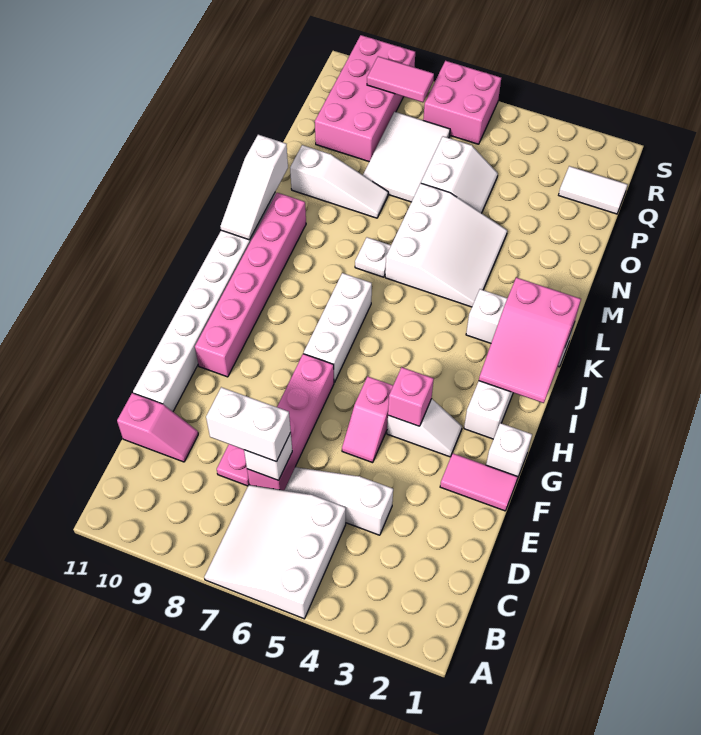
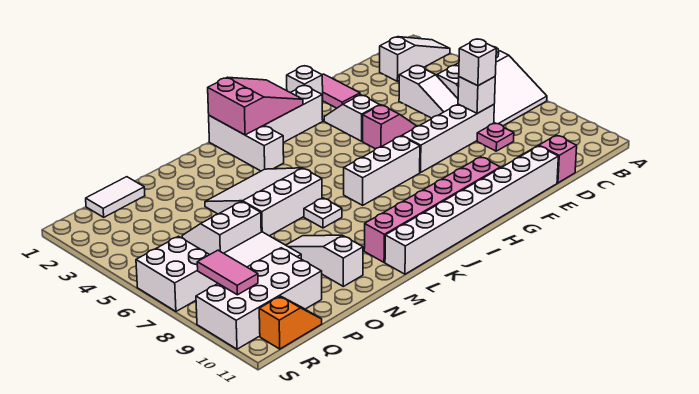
pink 1x4 brick [247,354,334,490] -> white 1x4 brick [402,104,494,173]
white 1x2 brick [206,387,291,462] -> white 1x1 brick [459,39,496,86]
pink 1x1 brick [388,367,434,426] -> none
white 1x3 slope [220,135,288,240] -> white 1x3 slope moved to [380,37,450,81]
pink 2x4 brick [315,35,415,162] -> white 2x4 brick [196,248,322,349]
white 1x2 tile [559,166,627,214] -> white 1x2 tile turned to [86,177,145,217]
none -> orange 1x2 slope [259,296,322,349]
pink 2x2 brick [423,61,501,144] -> white 2x2 brick [136,236,218,311]

